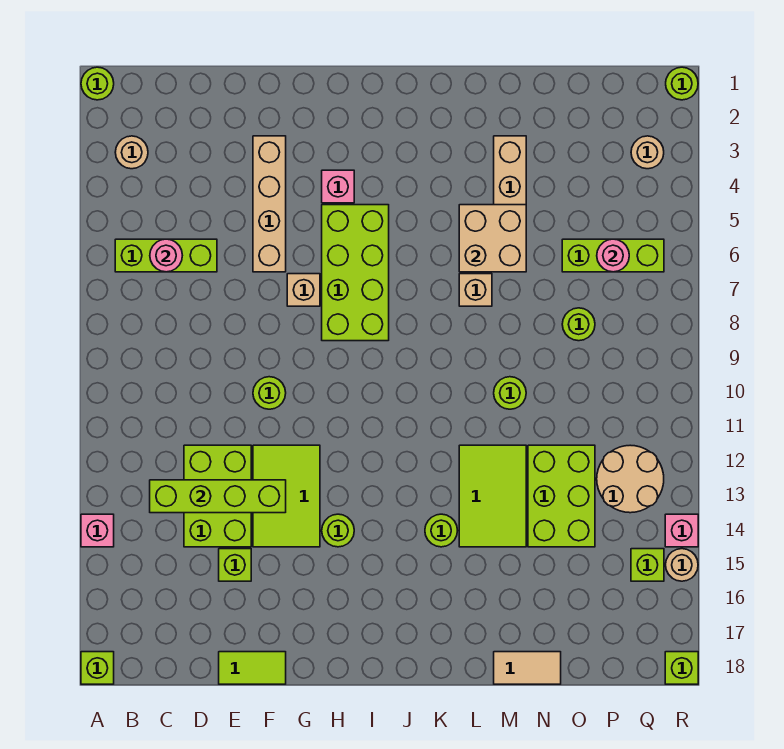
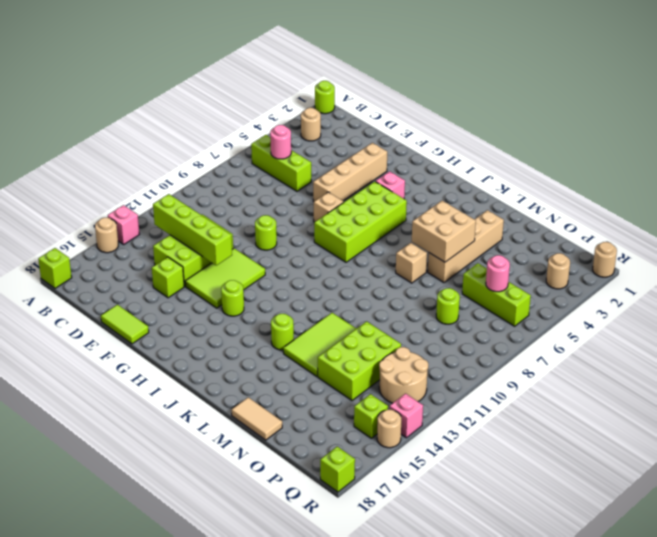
none -> tan 1x1 round brick [95,217,118,253]
lime 1x1 round brick [494,377,526,409] -> none
lime 1x1 round brick [666,67,698,100] -> tan 1x1 round brick [593,242,617,277]

